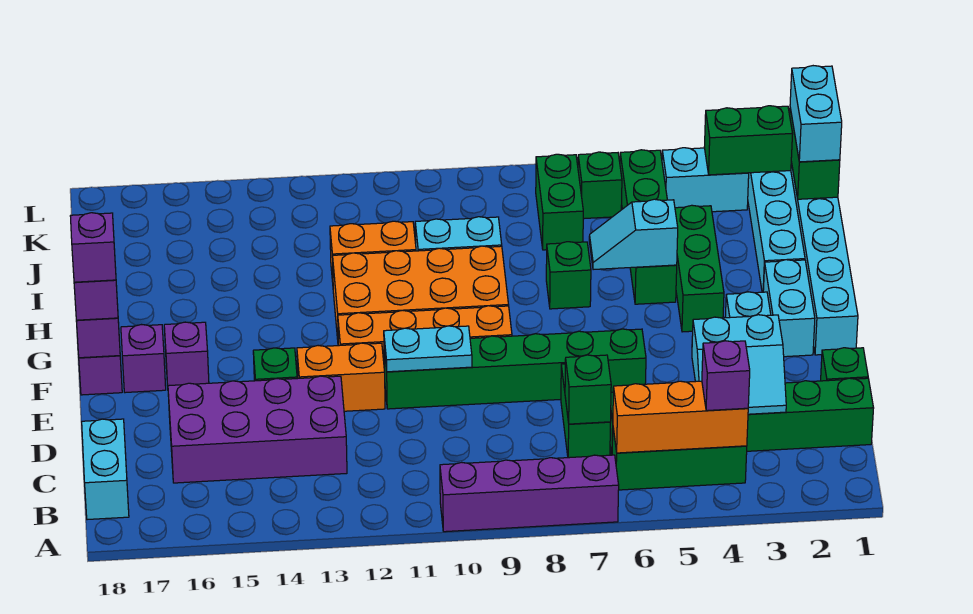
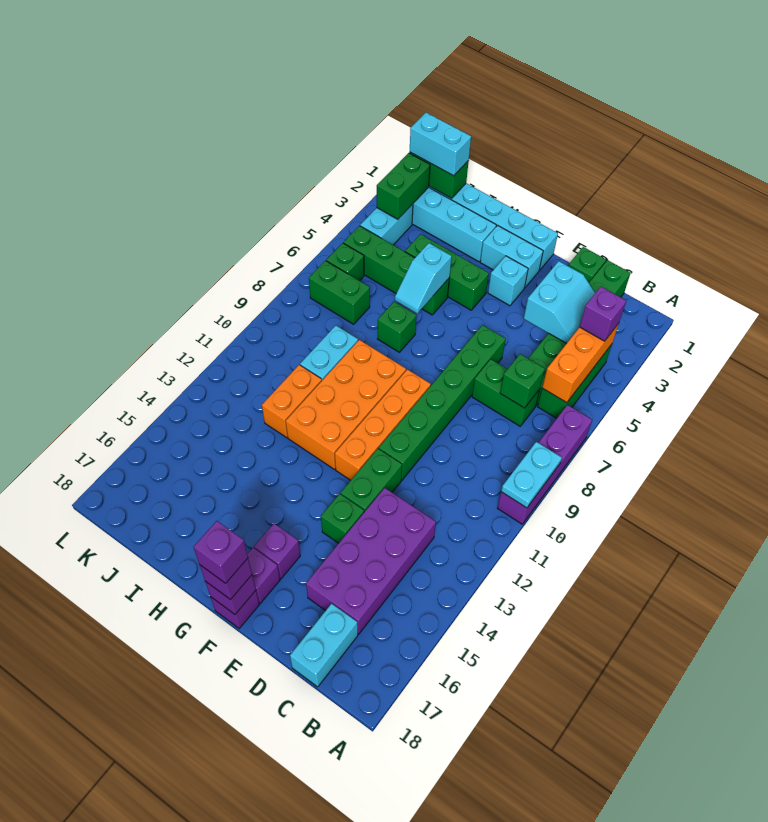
cyan 1x2 brick [82,419,129,520] -> cyan 1x2 brick turned to [290,604,358,687]
cyan 1x2 plate [384,326,472,372] -> cyan 1x2 plate moved to [501,442,562,508]
orange 1x2 brick [297,343,385,411] -> green 1x2 brick [341,449,402,512]

